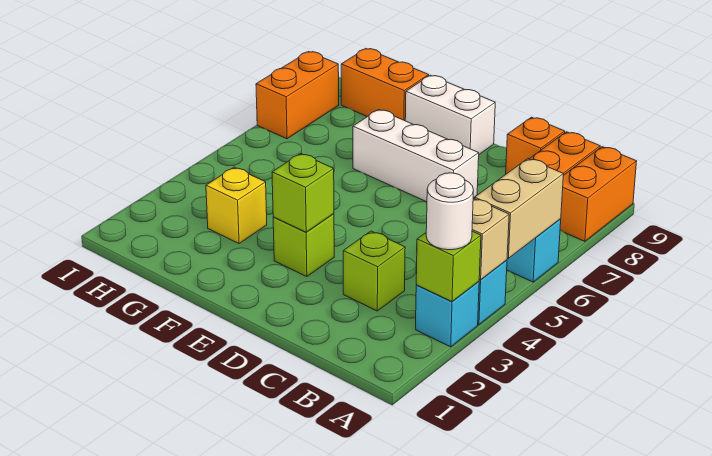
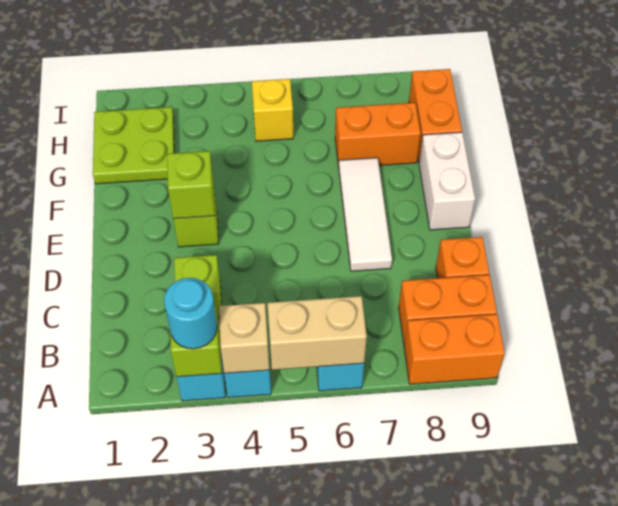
white 1x1 round brick [426,173,474,250] -> cyan 1x1 round brick [164,278,217,349]
white 1x3 brick [353,110,479,202] -> white 1x3 tile [339,158,392,271]
none -> lime 2x2 plate [93,107,174,184]
yellow 1x1 brick [206,167,267,244] -> yellow 1x1 brick moved to [252,79,293,141]
orange 1x2 brick [256,52,339,139] -> orange 1x2 brick moved to [335,103,421,167]

